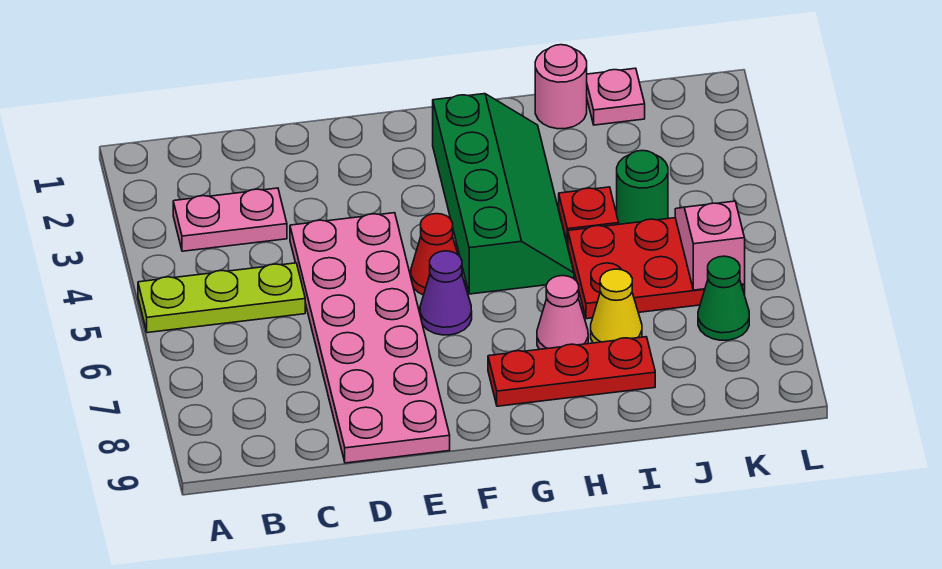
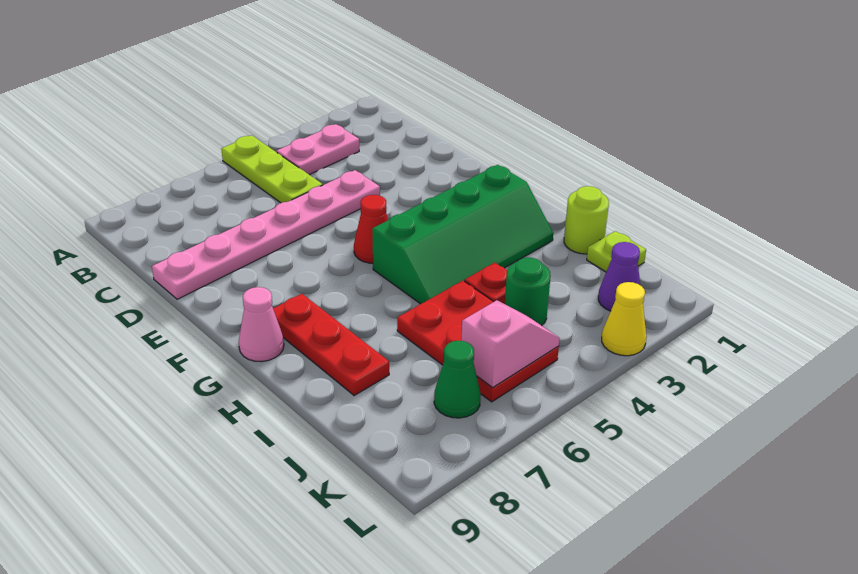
pink 1x2 plate [173,188,287,251] -> pink 1x2 plate turned to [276,124,359,175]
pink 2x6 plate [290,213,450,463] -> pink 1x6 plate [152,170,380,299]
purple 1x1 cone [420,251,472,335] -> purple 1x1 cone moved to [598,242,640,311]
pink 1x1 cone [537,276,588,349] -> pink 1x1 cone moved to [239,287,284,362]
pink 1x1 round brick [535,45,587,129] -> lime 1x1 round brick [564,186,609,254]
yellow 1x1 cone [591,269,642,343] -> yellow 1x1 cone moved to [602,282,647,356]
pink 1x1 plate [587,68,645,125] -> lime 1x1 plate [587,231,646,272]

